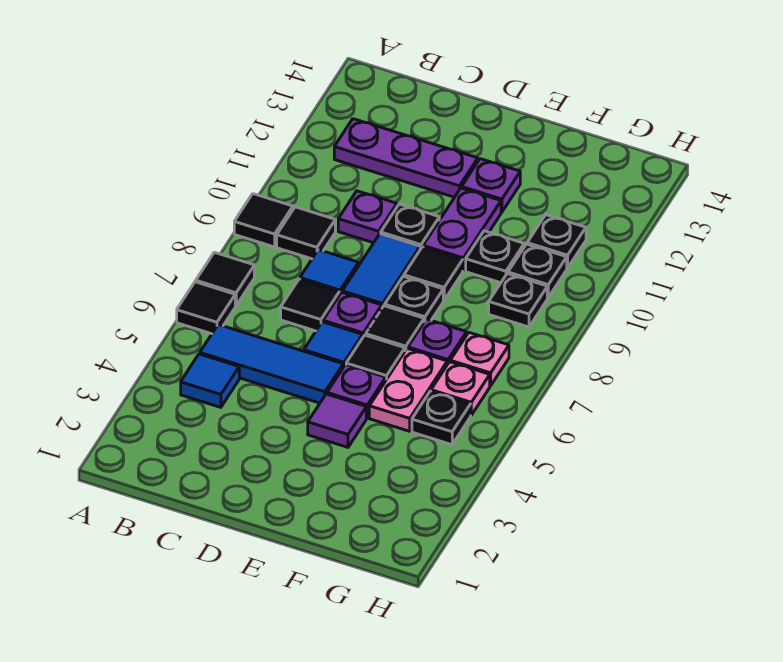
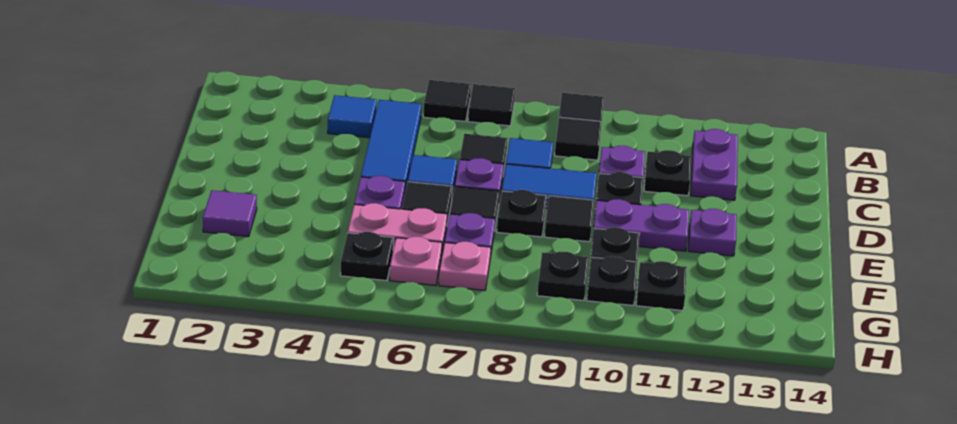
purple 1x3 plate [334,119,478,197] -> purple 1x2 plate [691,129,738,200]
none -> black 1x1 plate [644,150,691,196]
purple 1x1 tile [308,394,366,447] -> purple 1x1 tile moved to [203,190,257,237]

